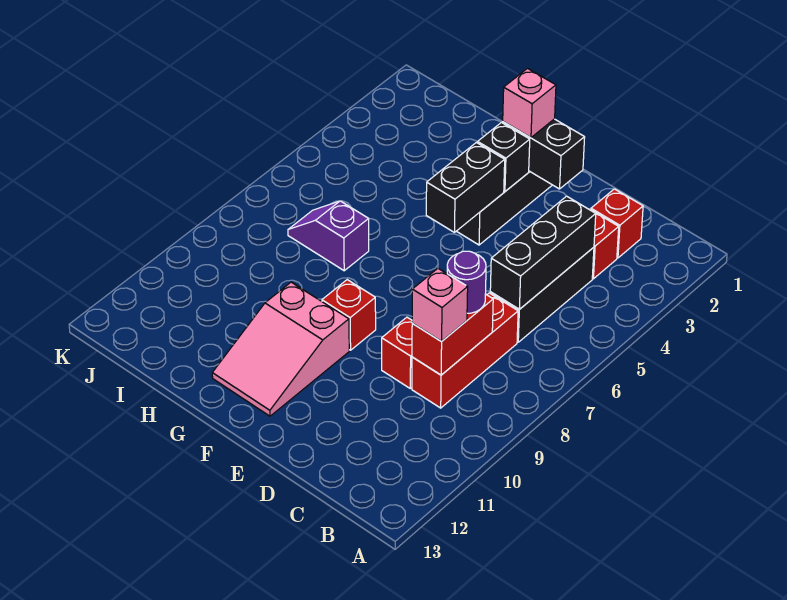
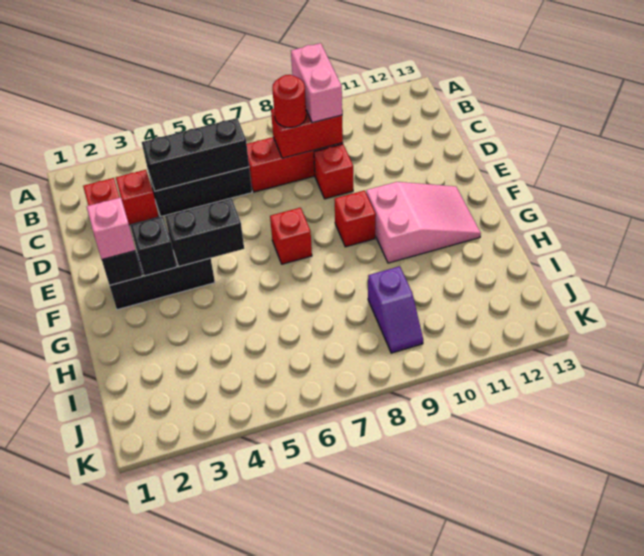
purple 1x1 round brick [447,251,486,313] -> red 1x1 round brick [272,75,306,128]
pink 1x1 brick [412,269,468,342] -> pink 1x2 brick [291,43,342,123]
none -> red 1x1 brick [270,208,312,264]
purple 1x2 slope [288,201,369,271] -> purple 1x2 slope moved to [368,266,423,353]

